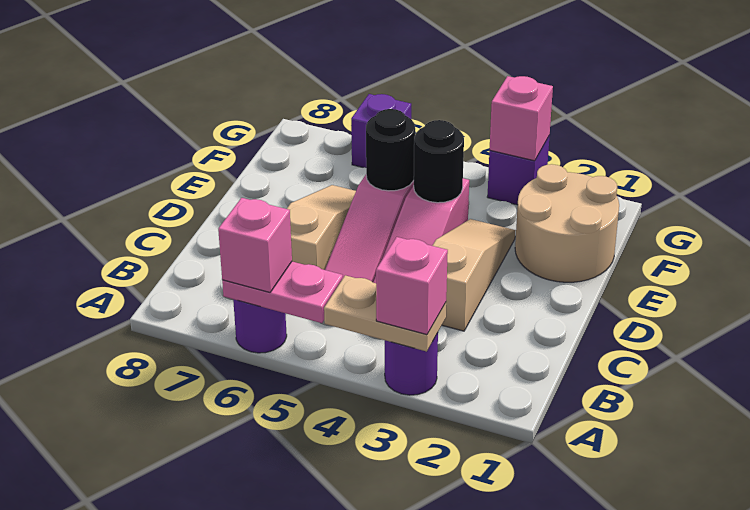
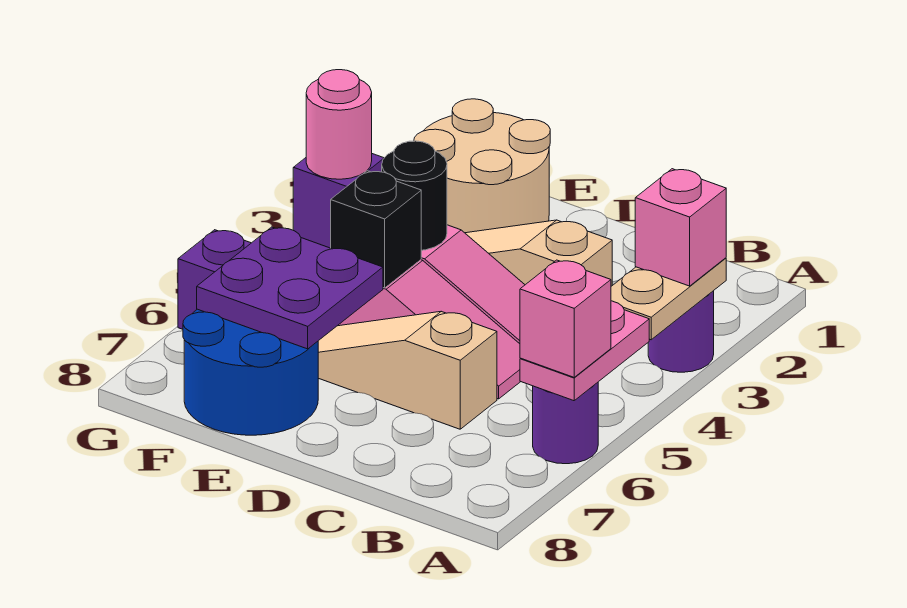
black 1x1 round brick [366,109,415,191] -> black 1x1 brick [331,171,421,288]
none -> purple 2x2 plate [197,227,383,349]
none -> blue 2x2 round brick [183,309,318,435]
pink 1x1 brick [490,76,553,161] -> pink 1x1 round brick [306,70,372,179]

